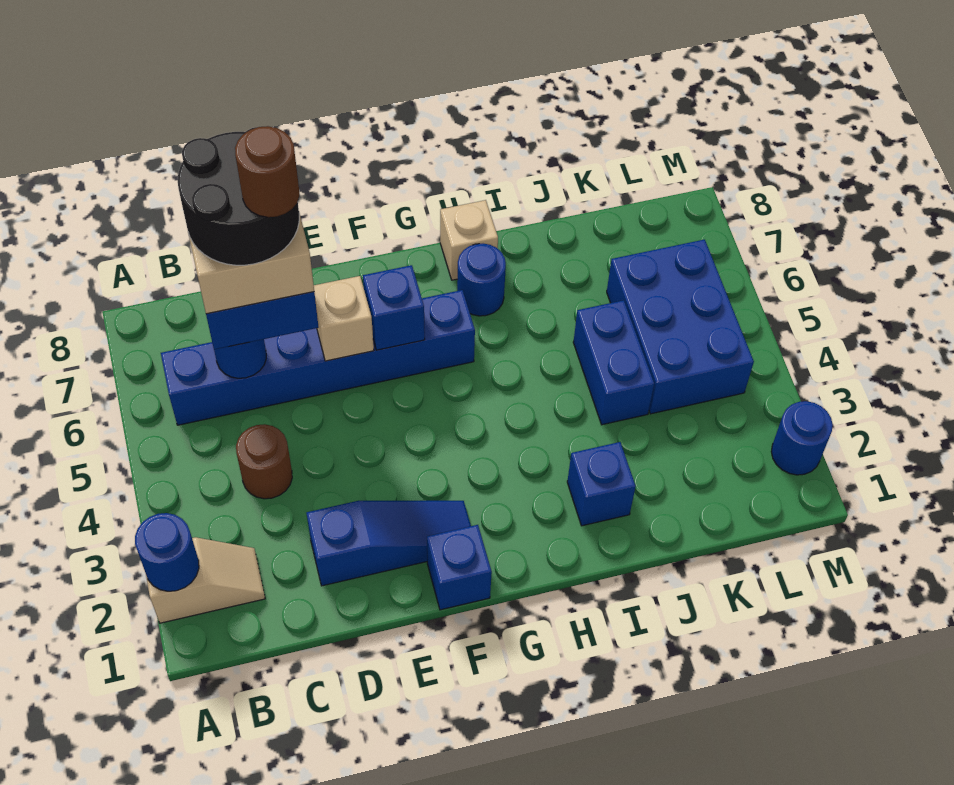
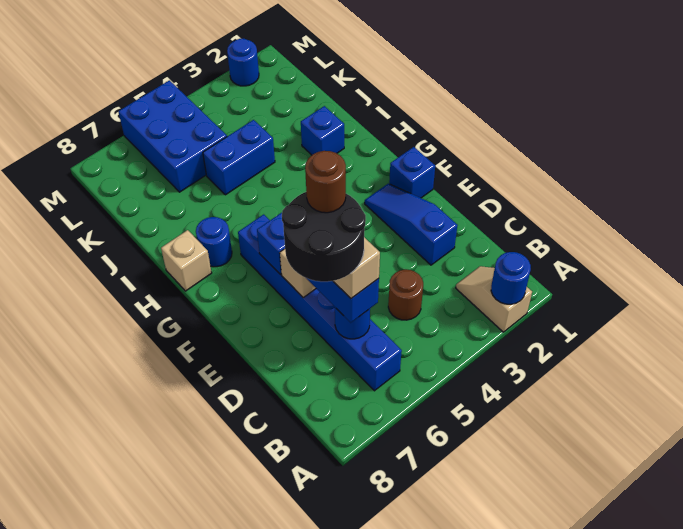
blue 2x3 brick [607,240,754,414] -> blue 2x3 brick turned to [118,80,227,192]

